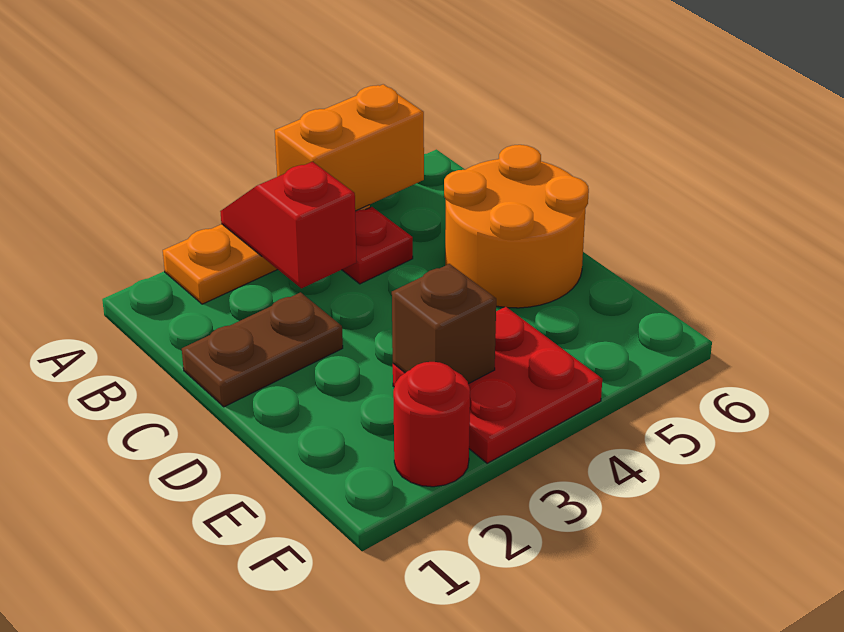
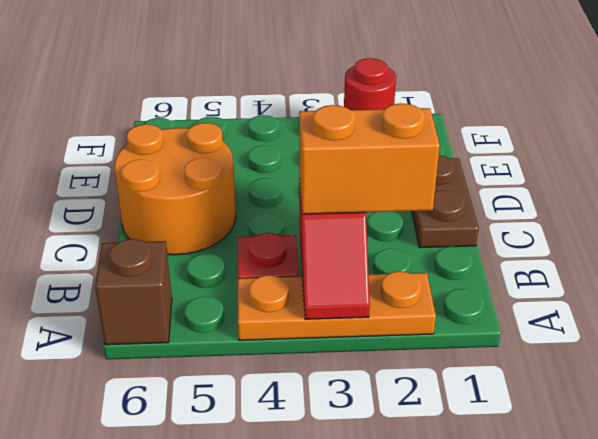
orange 1x2 brick [275,84,424,211] -> orange 1x2 brick moved to [299,103,440,214]
brown 1x2 plate [182,292,343,407] -> brown 1x2 plate turned to [412,155,479,248]
red 2x2 plate [393,307,602,463] -> none
brown 1x1 brick [392,264,496,384] -> brown 1x1 brick moved to [95,239,172,345]

